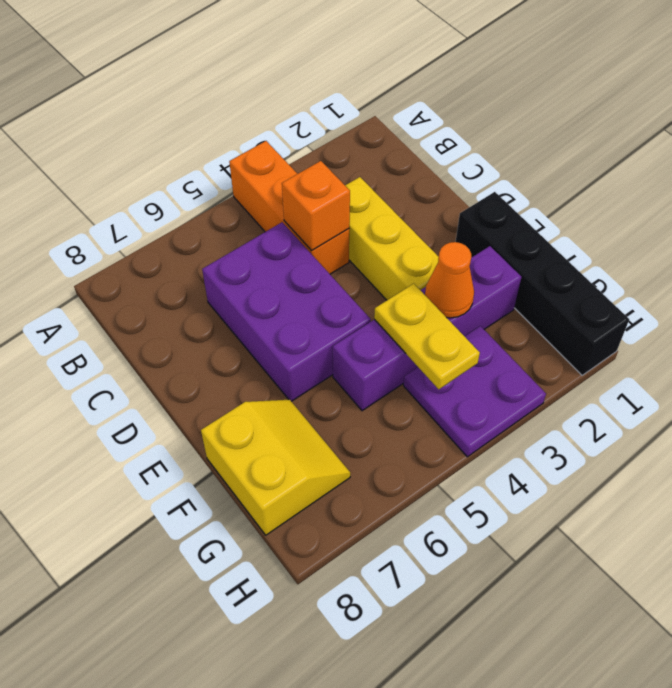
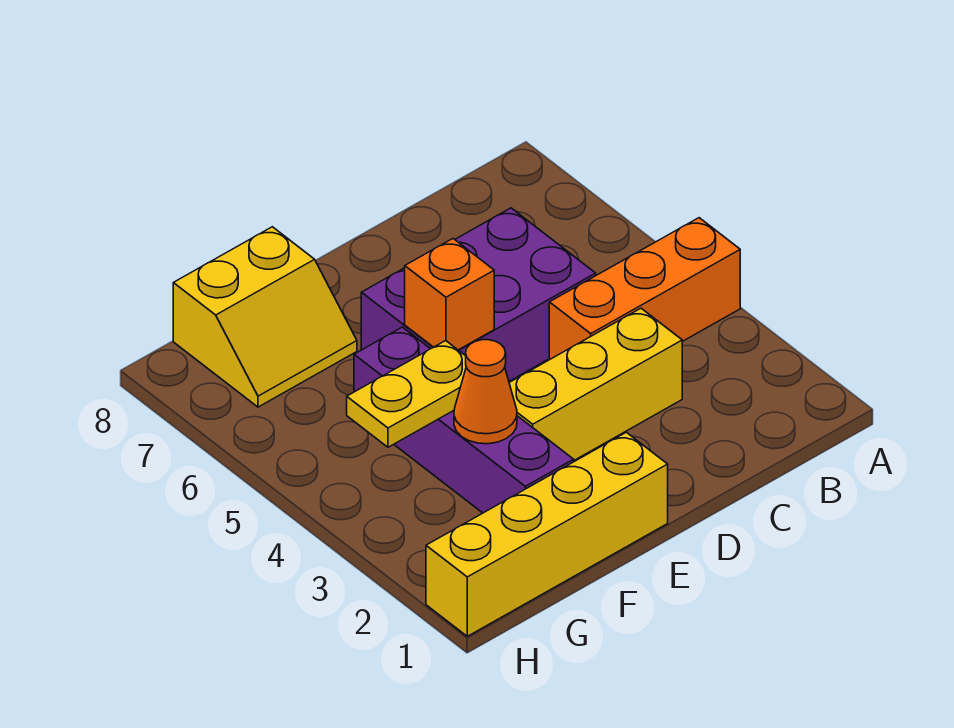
orange 1x1 brick [282,161,350,251] -> orange 1x1 brick moved to [405,239,494,350]
black 1x4 brick [456,192,629,375] -> yellow 1x4 brick [426,432,668,636]
purple 2x2 plate [404,326,546,457] -> none

